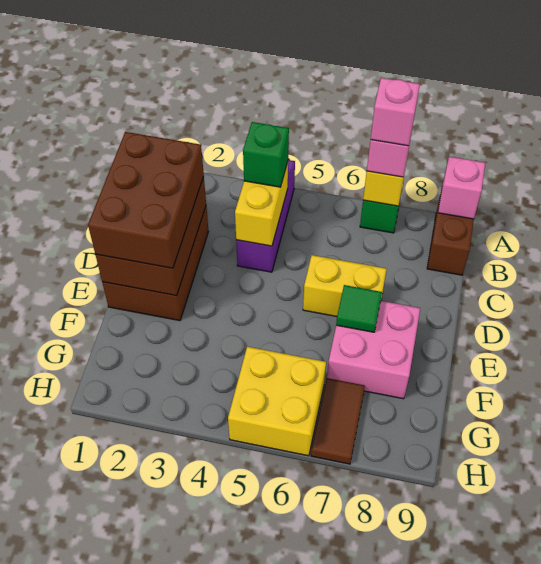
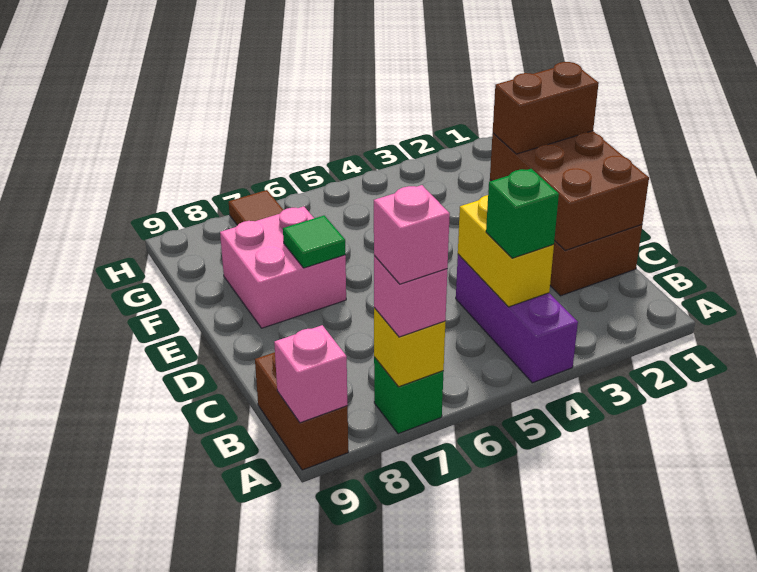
brown 2x3 brick [88,132,204,268] -> brown 1x2 brick [493,62,599,154]
yellow 1x2 brick [303,255,387,317] -> none
yellow 2x2 brick [228,347,326,456] -> none

